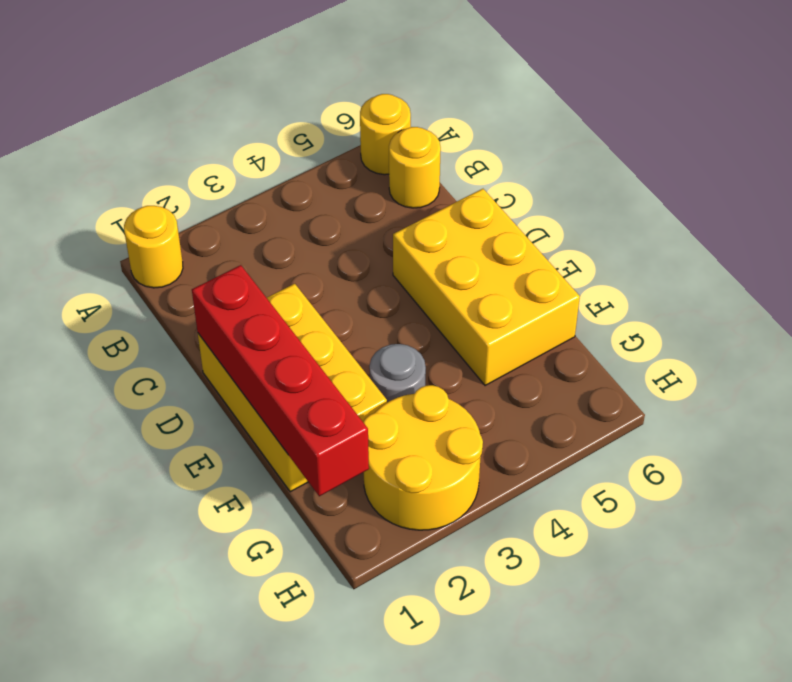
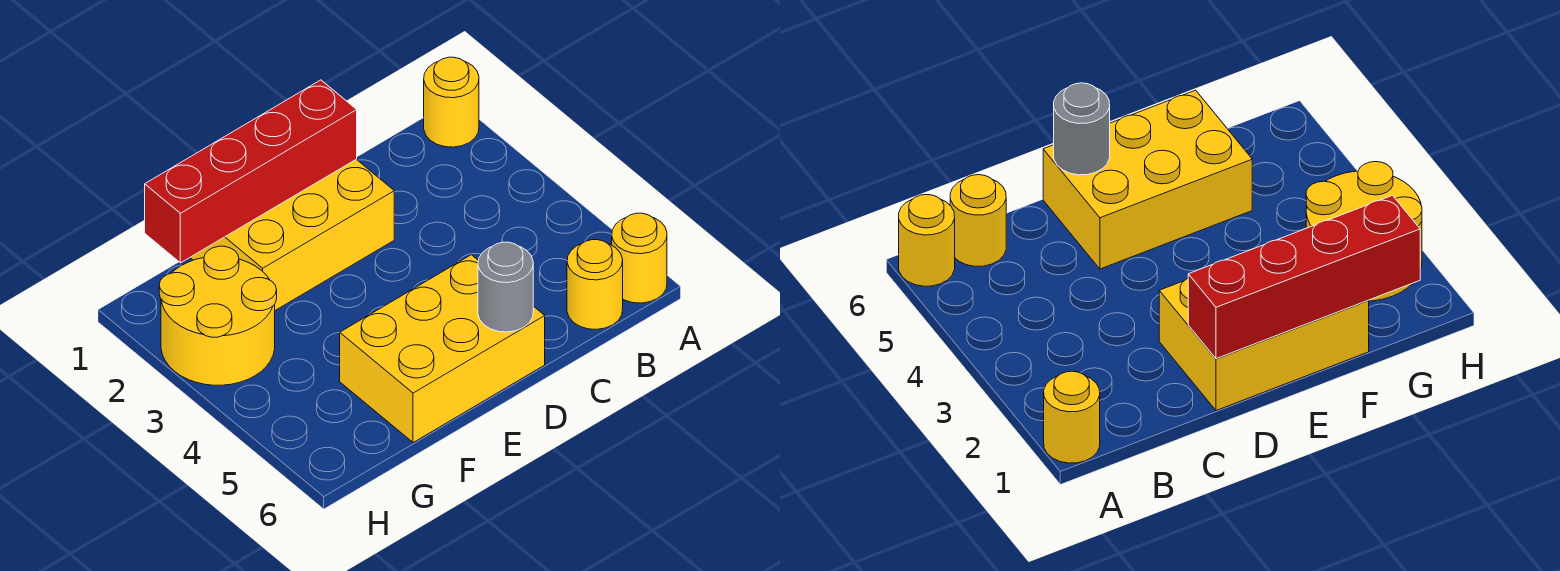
grey 1x1 round brick [369,344,426,402] -> grey 1x1 round brick moved to [478,242,533,332]

